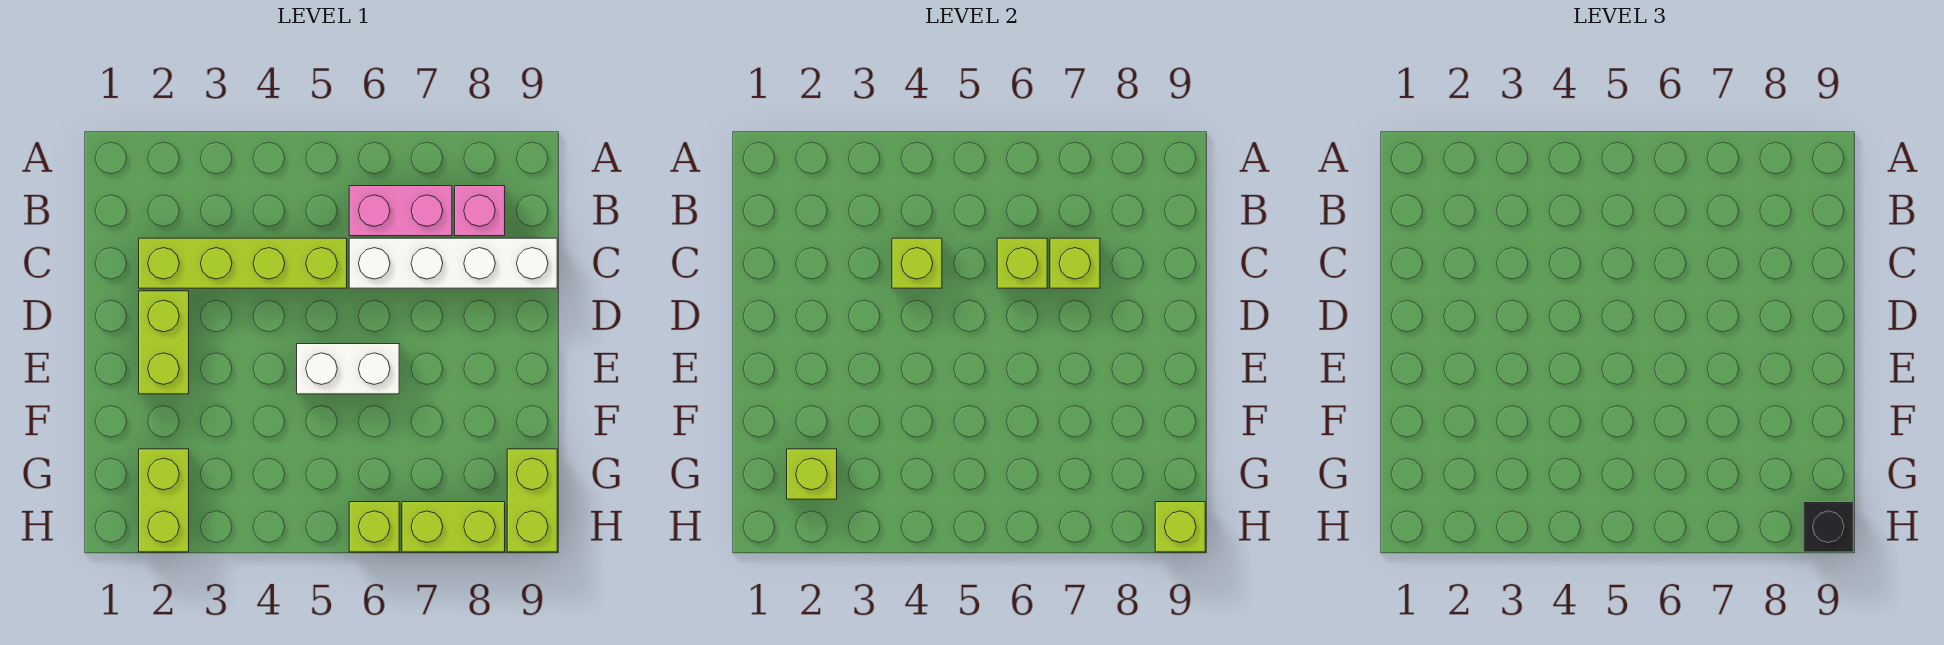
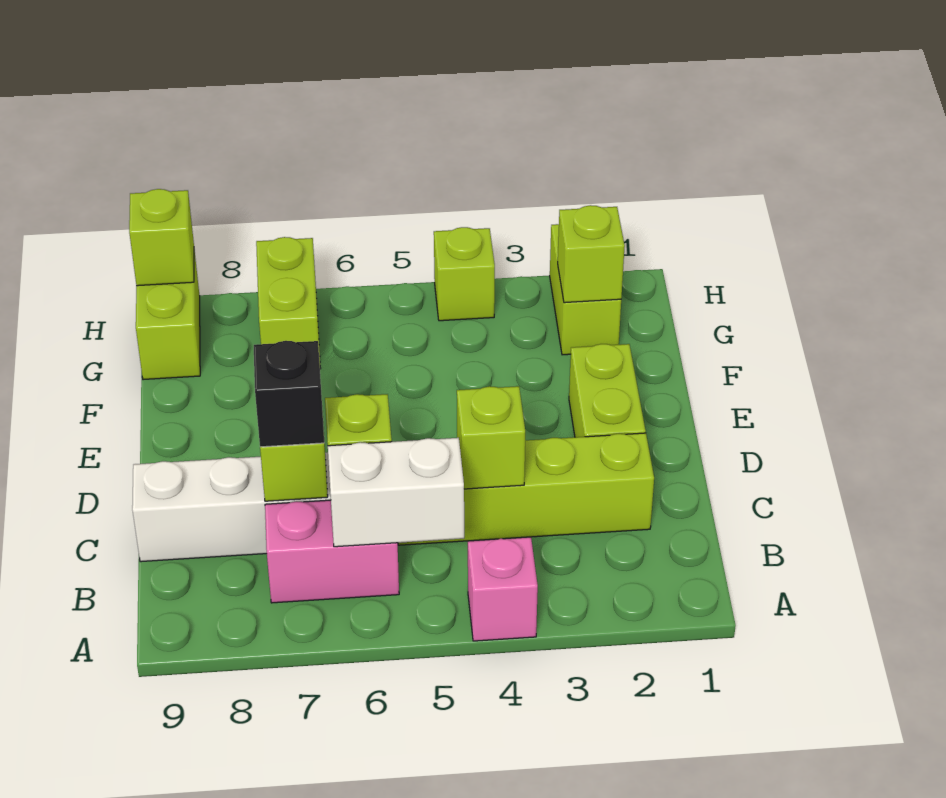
pink 1x1 brick [455,186,505,236] -> pink 1x1 brick moved to [468,537,538,641]
white 1x2 brick [297,344,399,394] -> white 1x2 brick moved to [328,438,464,547]
lime 1x1 brick [349,502,399,552] -> lime 1x1 brick moved to [434,227,495,321]
lime 1x2 brick [402,502,505,552] -> lime 1x2 brick turned to [256,237,321,369]
black 1x1 brick [1803,502,1853,552] -> black 1x1 brick moved to [254,341,324,447]

